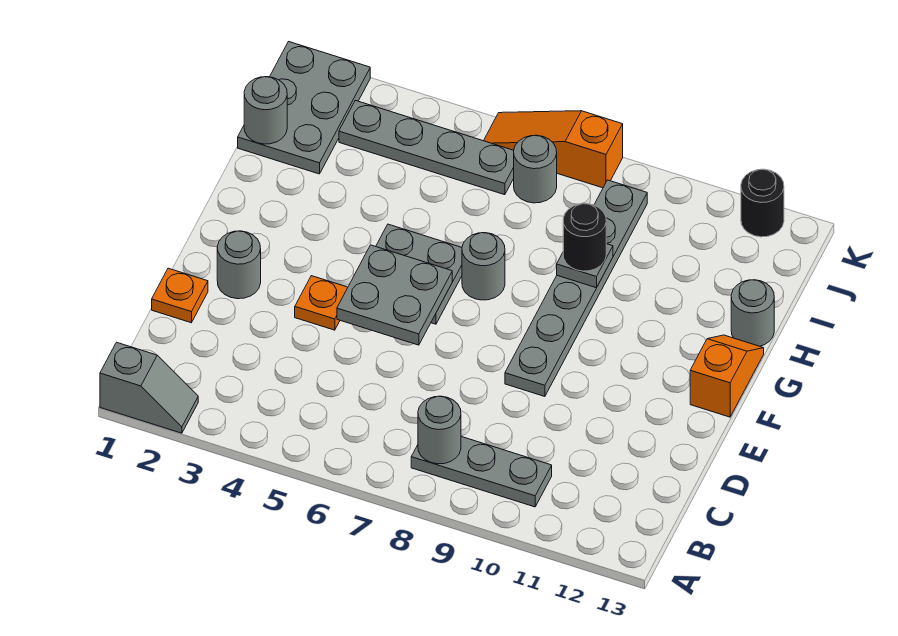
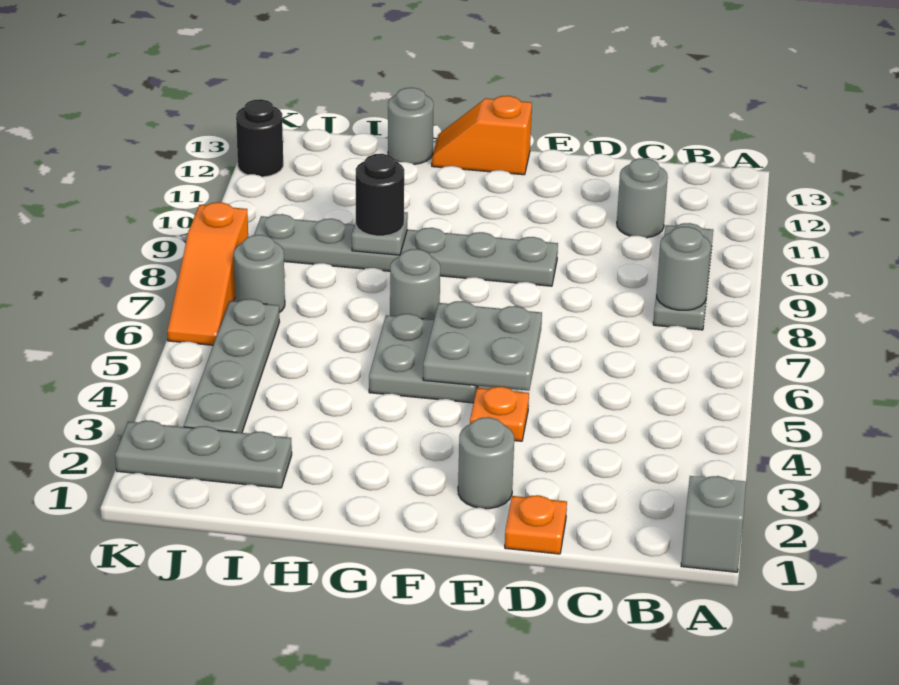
grey 2x3 plate [238,42,370,174] -> grey 1x3 plate [115,421,292,488]
grey 1x1 round brick [244,77,287,144] -> grey 1x1 round brick moved to [617,158,668,238]

